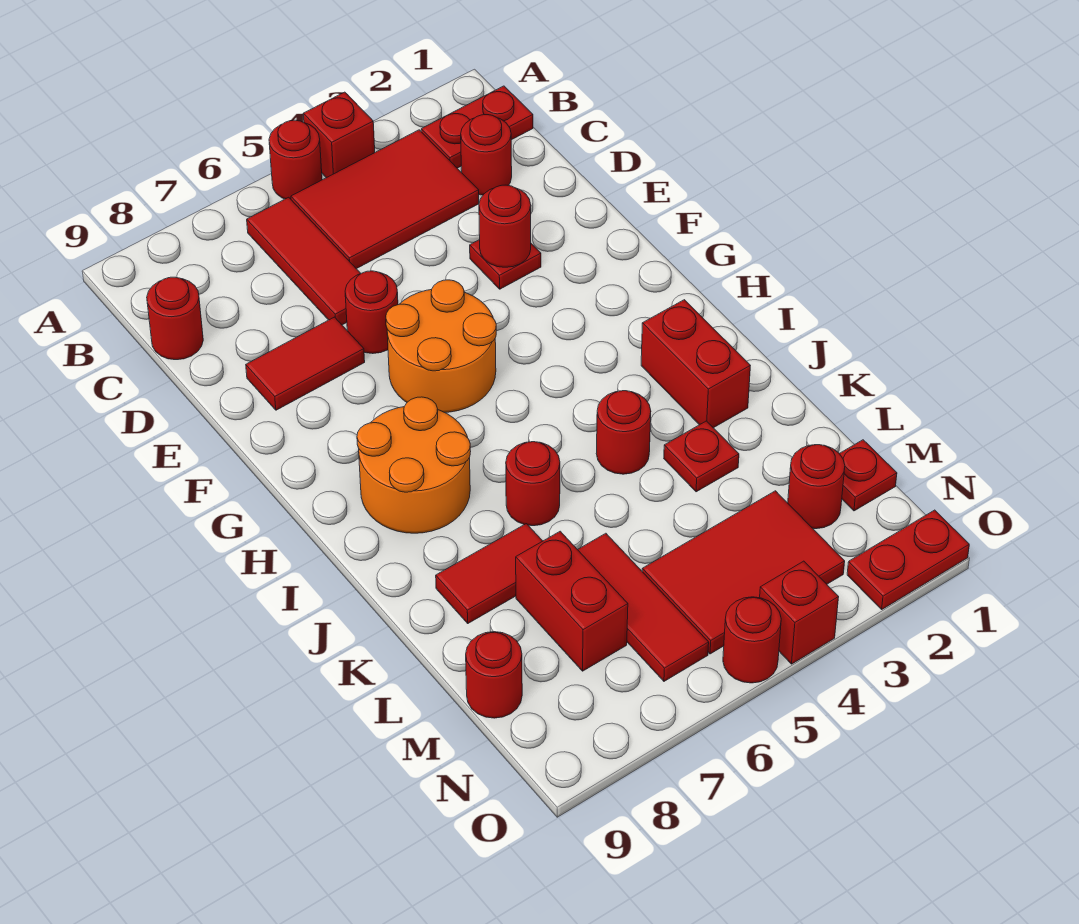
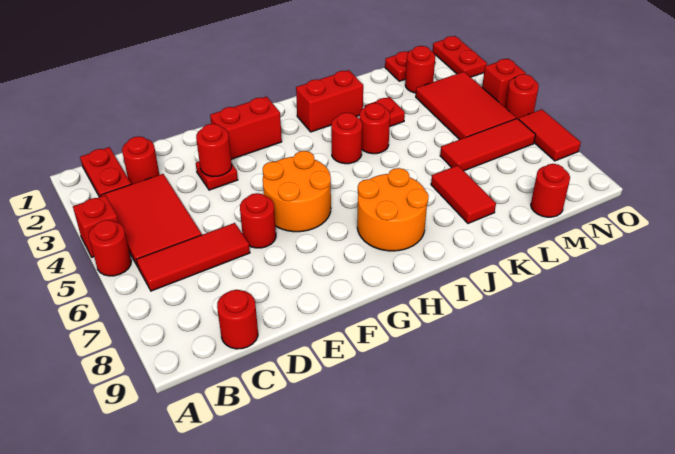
red 1x2 tile [246,317,365,410] -> red 1x2 tile moved to [518,109,581,161]
red 1x1 round brick [506,442,560,526] -> red 1x1 round brick moved to [331,113,362,164]
red 1x2 brick [516,531,628,671] -> red 1x2 brick moved to [210,97,282,159]

